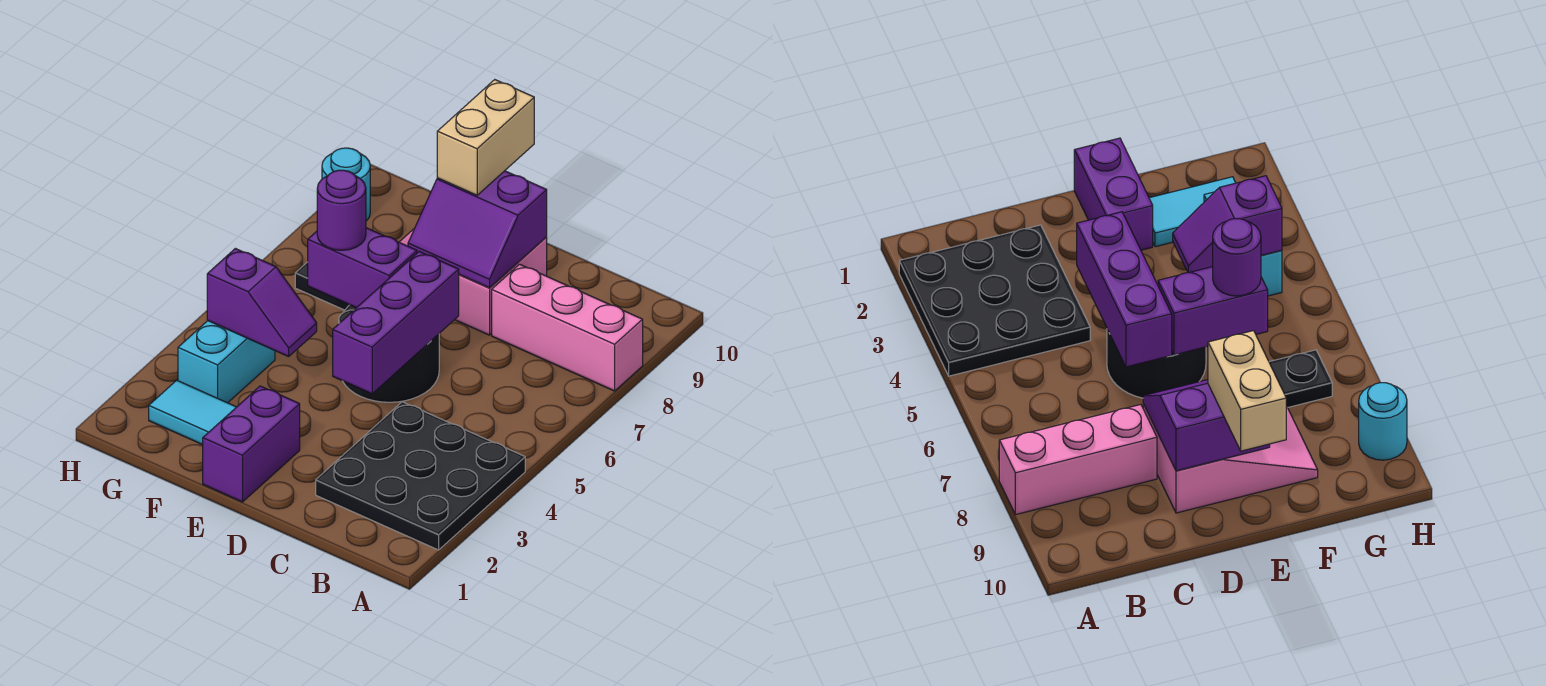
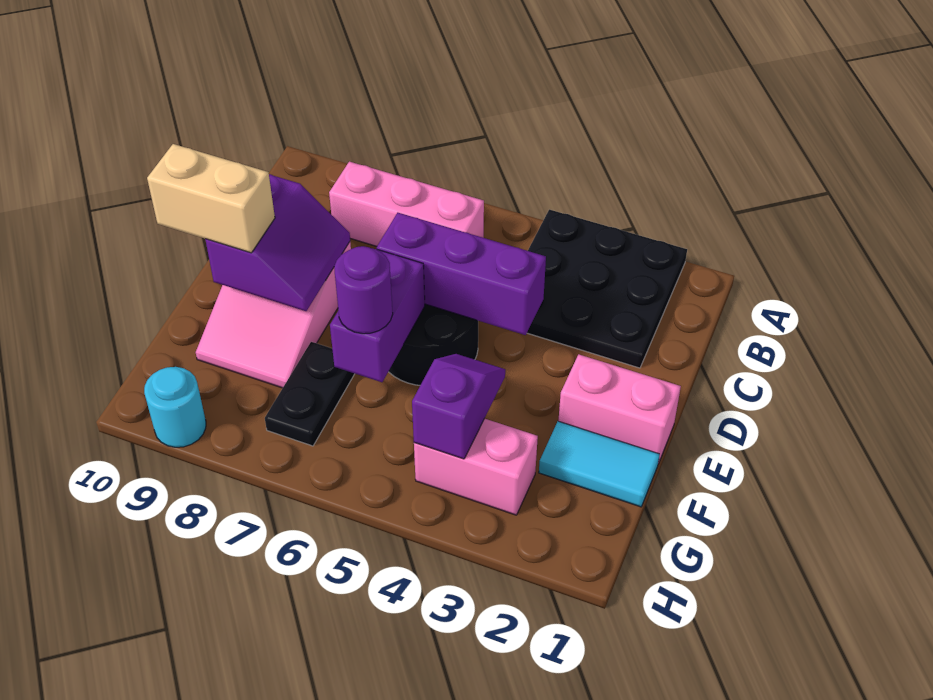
pink 1x3 brick [492,264,643,391] -> pink 1x3 brick turned to [329,162,484,246]
purple 1x2 brick [203,386,300,502] -> pink 1x2 brick [558,354,681,464]
cyan 1x2 tile [149,380,236,445] -> cyan 1x2 tile turned to [539,421,660,507]
cyan 1x2 brick [178,321,275,403] -> pink 1x2 brick [414,419,538,515]

